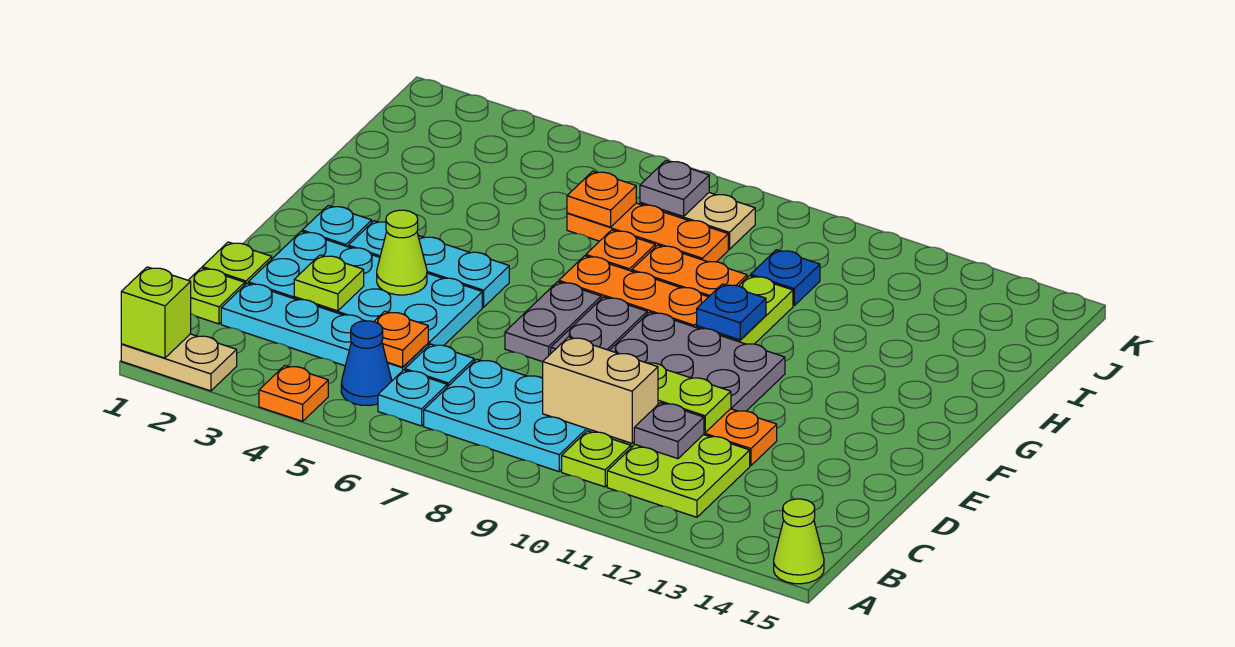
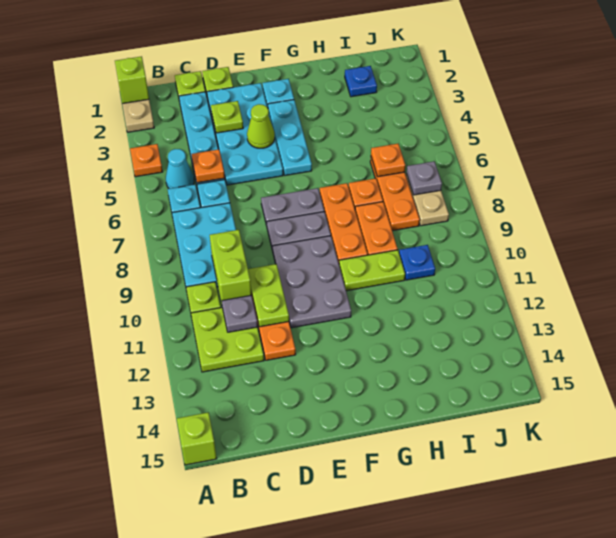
lime 1x1 cone [774,499,824,584] -> lime 1x1 brick [177,412,217,465]
blue 1x1 cone [341,321,392,406] -> cyan 1x1 cone [166,149,194,189]
tan 1x2 brick [543,337,658,443] -> lime 1x2 brick [210,230,251,303]
blue 1x1 plate [697,284,766,340] -> blue 1x1 plate moved to [345,66,377,97]

